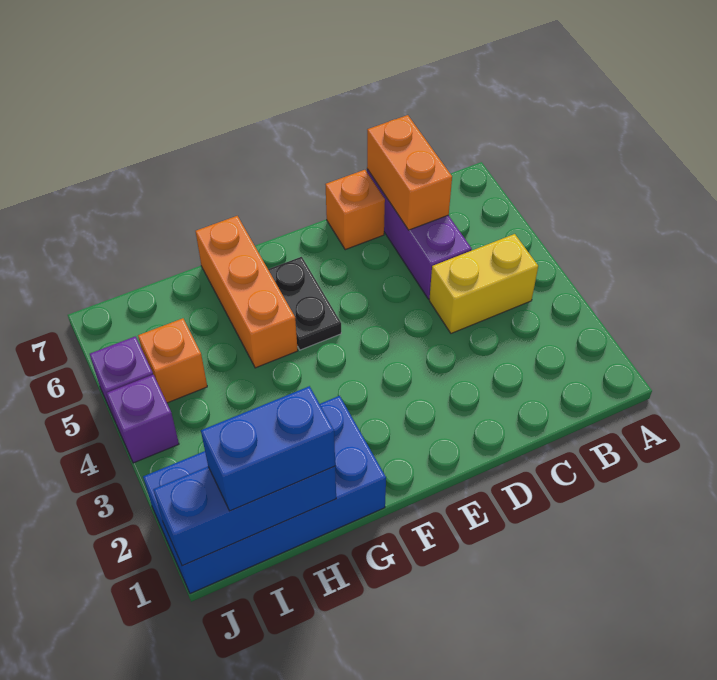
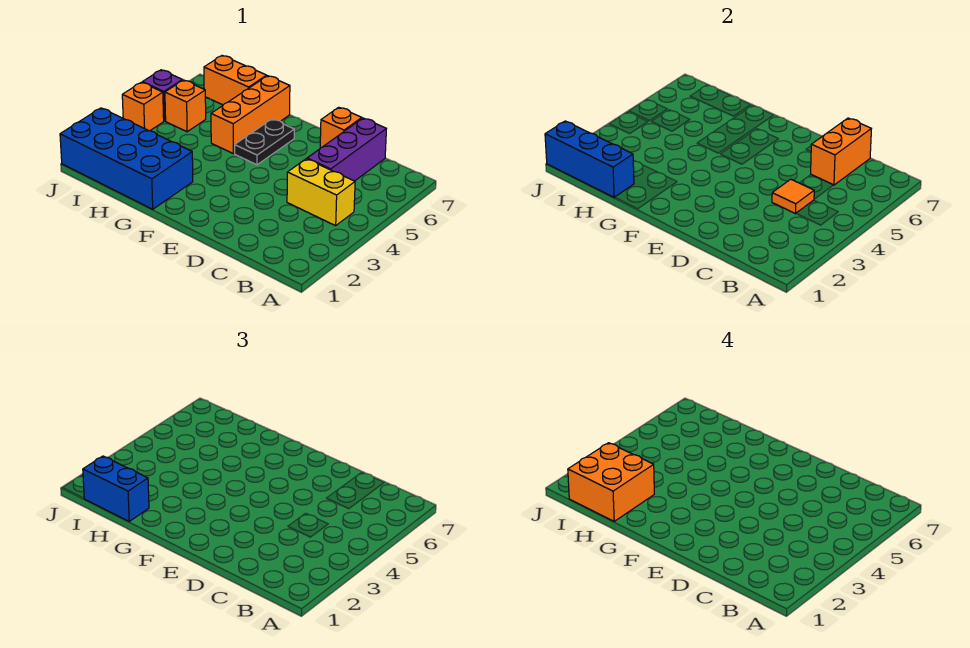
none -> orange 1x1 tile [772,179,814,214]
none -> orange 2x2 brick [568,443,654,521]
none -> orange 1x2 brick [204,56,267,105]
purple 1x1 brick [106,375,179,463] -> orange 1x1 brick [122,82,164,131]

